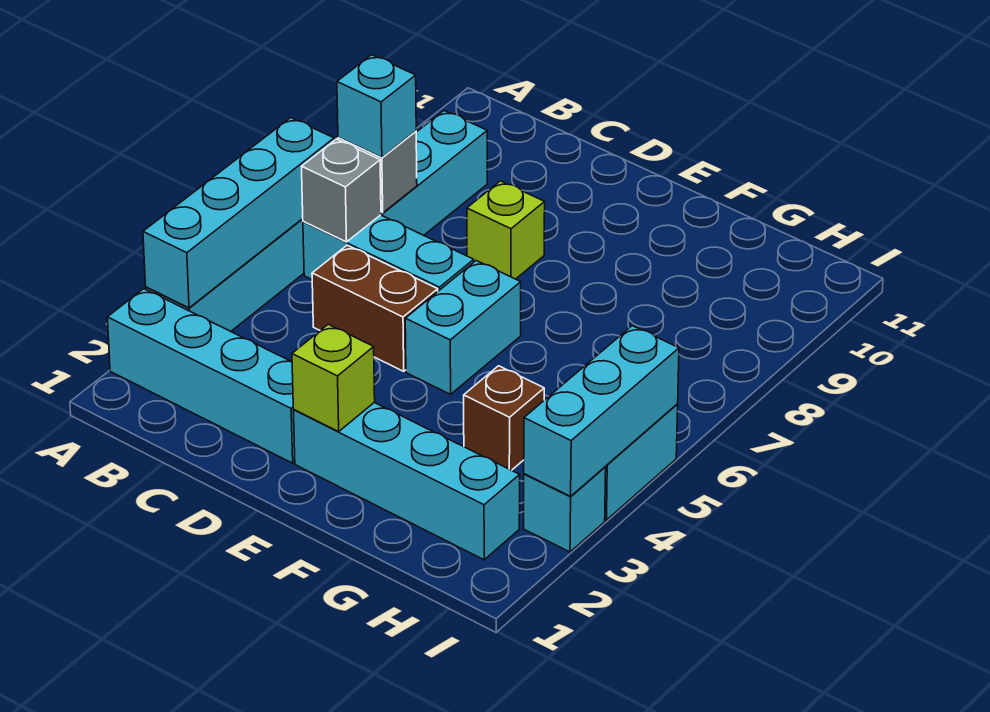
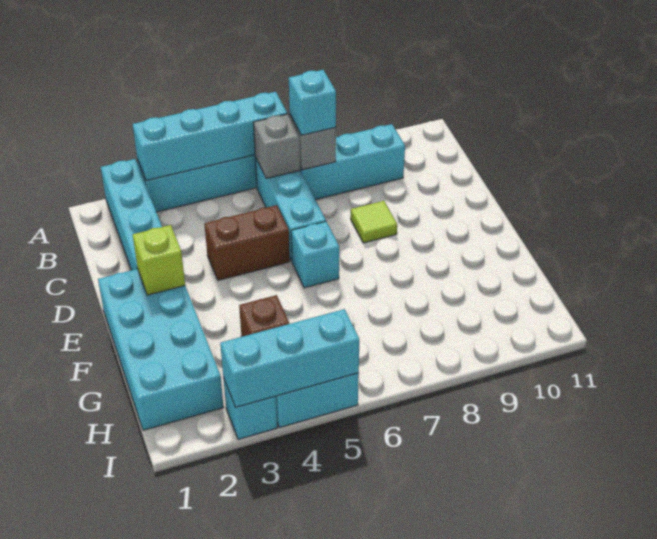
brown 1x2 brick [312,245,438,371] -> brown 1x2 brick turned to [204,205,290,280]
lime 1x1 brick [467,181,545,279] -> lime 1x1 tile [351,201,397,243]
cyan 1x4 brick [293,402,520,560] -> cyan 2x4 brick [98,269,224,430]
cyan 1x2 brick [405,261,521,394] -> cyan 1x1 brick [291,222,339,288]

